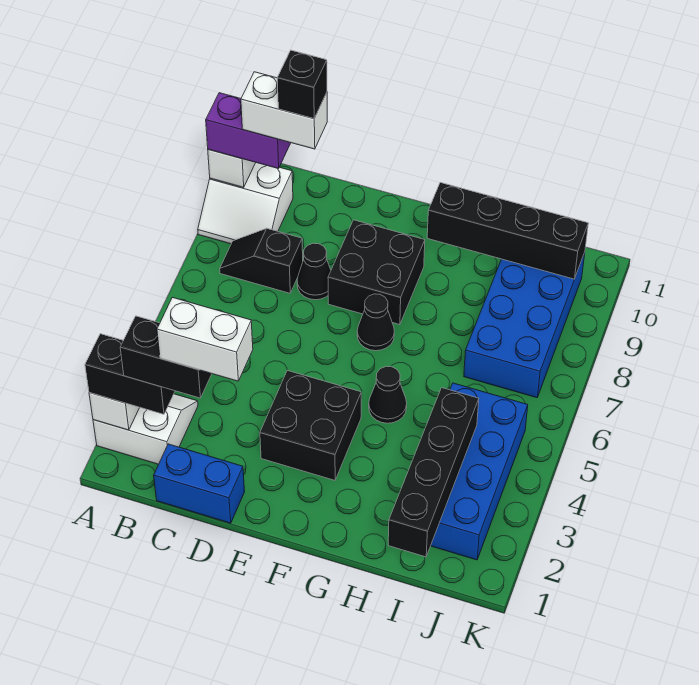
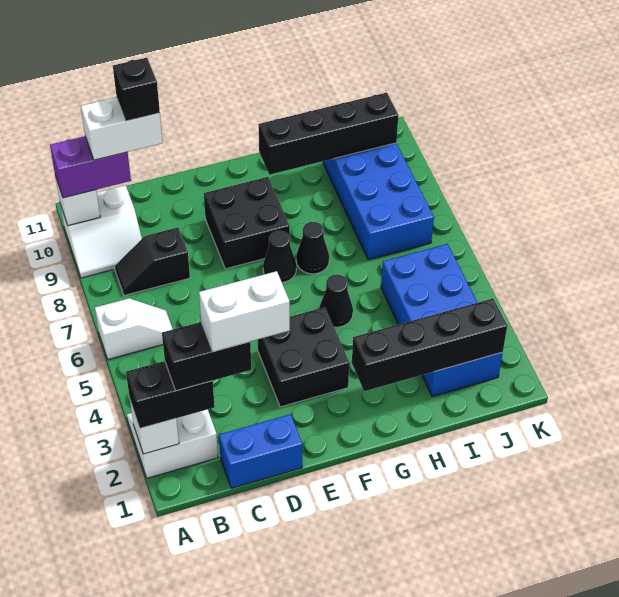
none -> white 1x2 slope [95,298,173,359]
black 1x1 cone [297,243,331,300] -> black 1x1 cone moved to [296,222,329,274]
black 1x4 brick [388,388,479,557] -> black 1x4 brick turned to [352,299,507,391]

